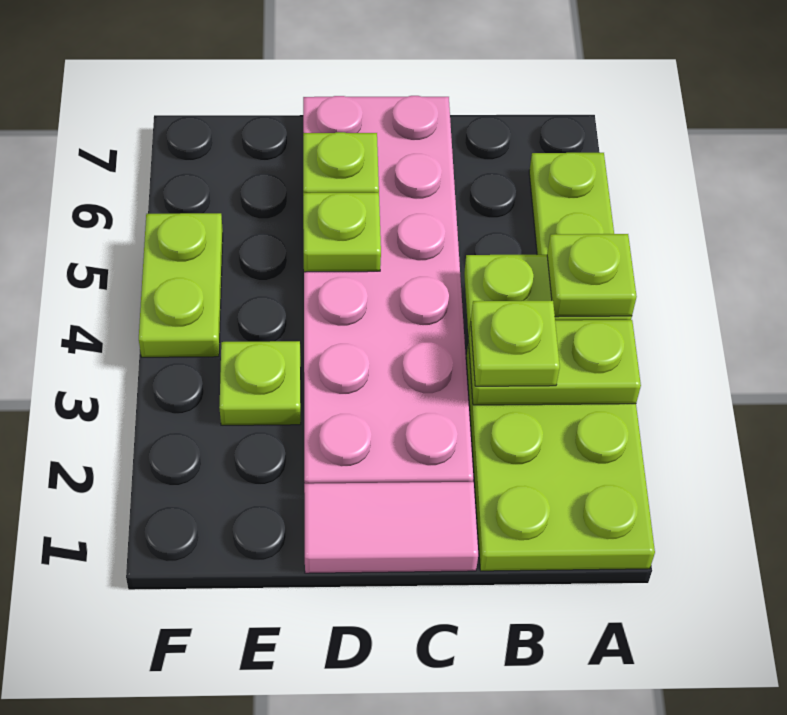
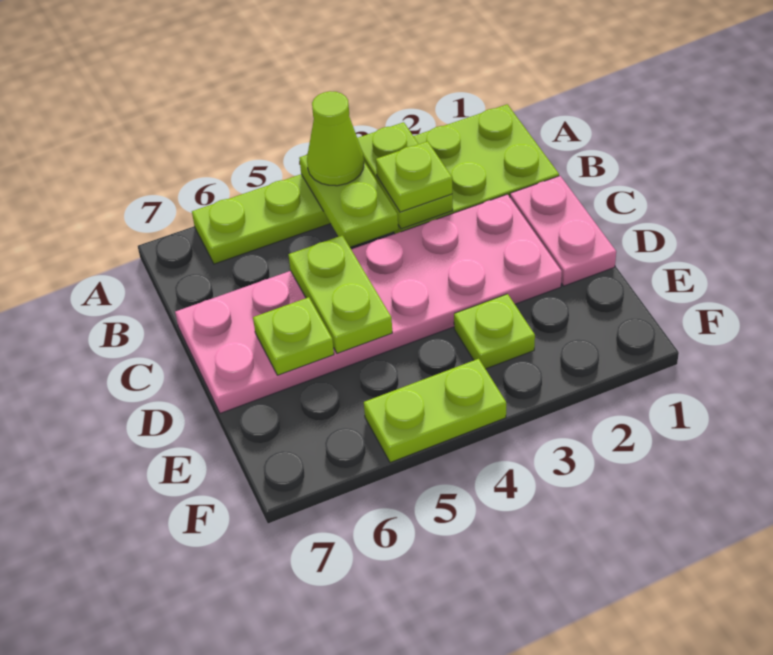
lime 1x1 plate [547,234,637,317] -> lime 1x1 cone [307,91,364,186]
pink 1x2 tile [304,482,478,573] -> pink 1x2 plate [510,176,616,286]
lime 1x1 plate [303,193,381,272] -> lime 1x2 plate [289,235,392,353]

